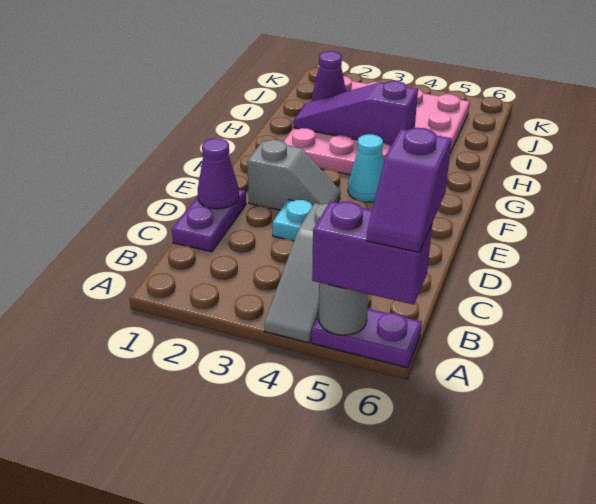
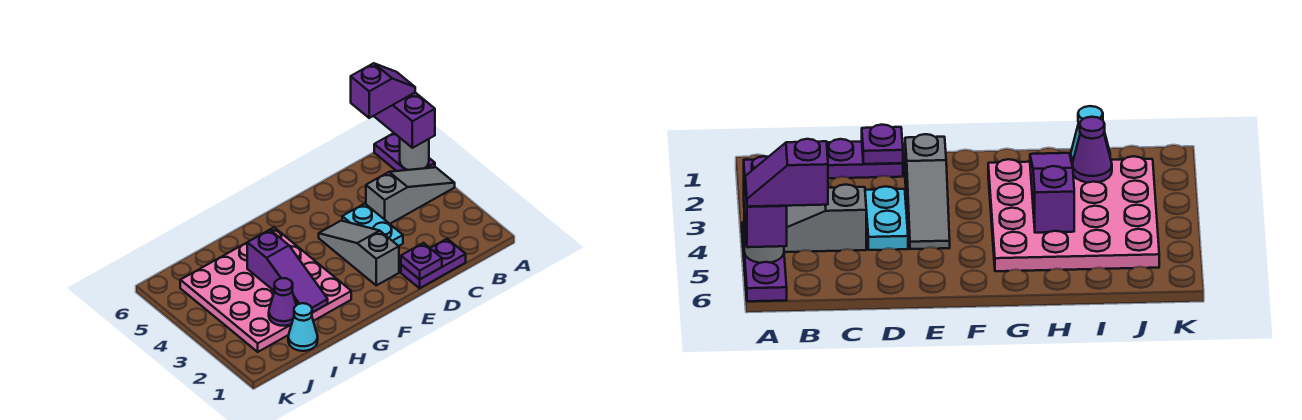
purple 1x1 cone [198,138,239,209] -> purple 1x1 plate [401,243,442,280]
grey 1x2 slope [247,140,340,210] -> grey 1x3 slope [319,221,399,285]
cyan 1x1 cone [348,134,384,202] -> cyan 1x1 cone moved to [288,303,318,351]

